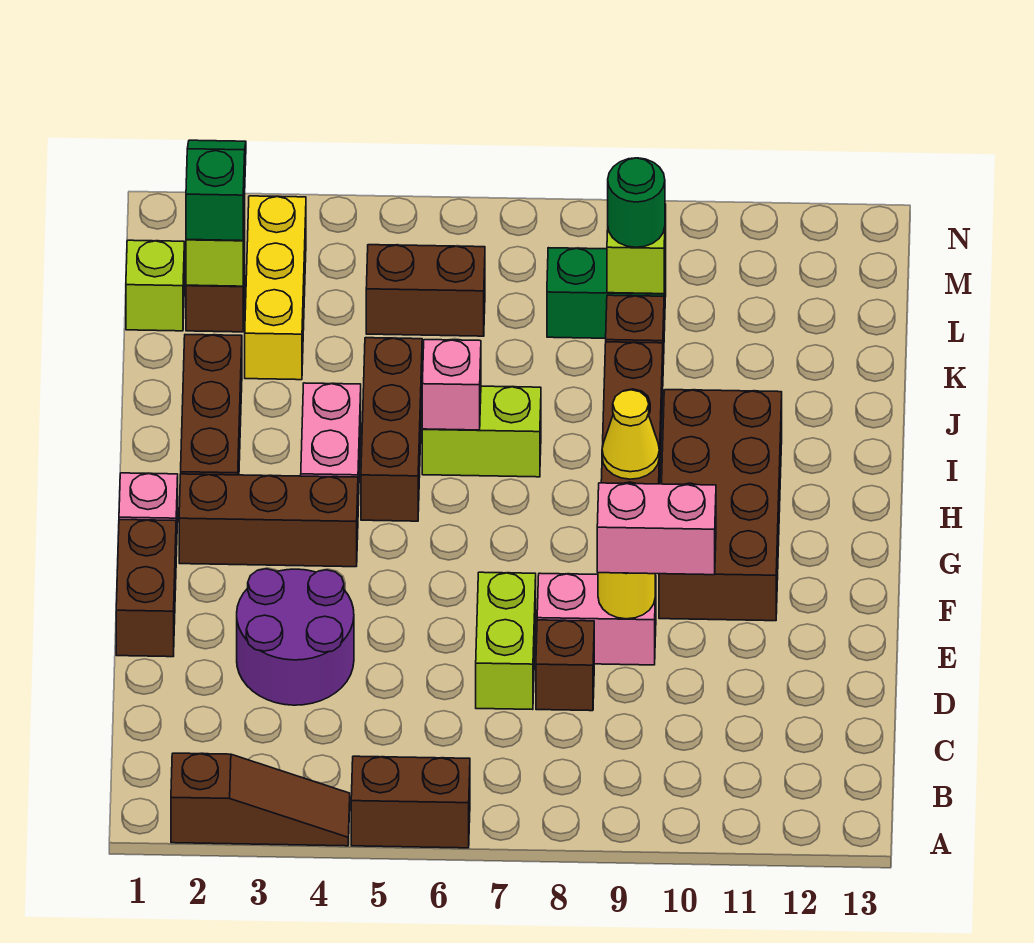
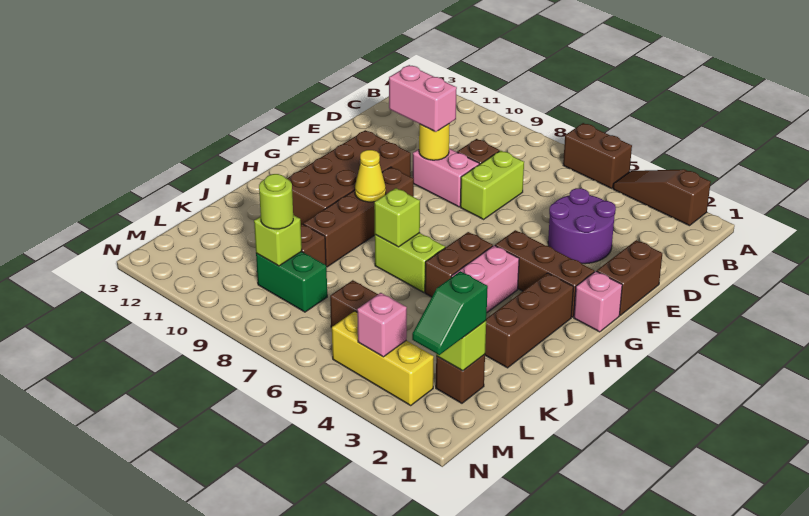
brown 1x3 brick [361,338,422,521] -> brown 1x2 brick [425,232,493,297]
pink 1x1 brick [422,340,481,430] -> pink 1x1 brick moved to [357,293,407,357]
yellow 1x3 brick [245,196,306,380] -> yellow 1x3 brick turned to [332,311,434,405]
lime 1x1 brick [126,240,184,331] -> lime 1x1 brick moved to [374,188,420,247]
green 1x1 round brick [608,158,665,247] -> lime 1x1 round brick [259,174,293,229]

